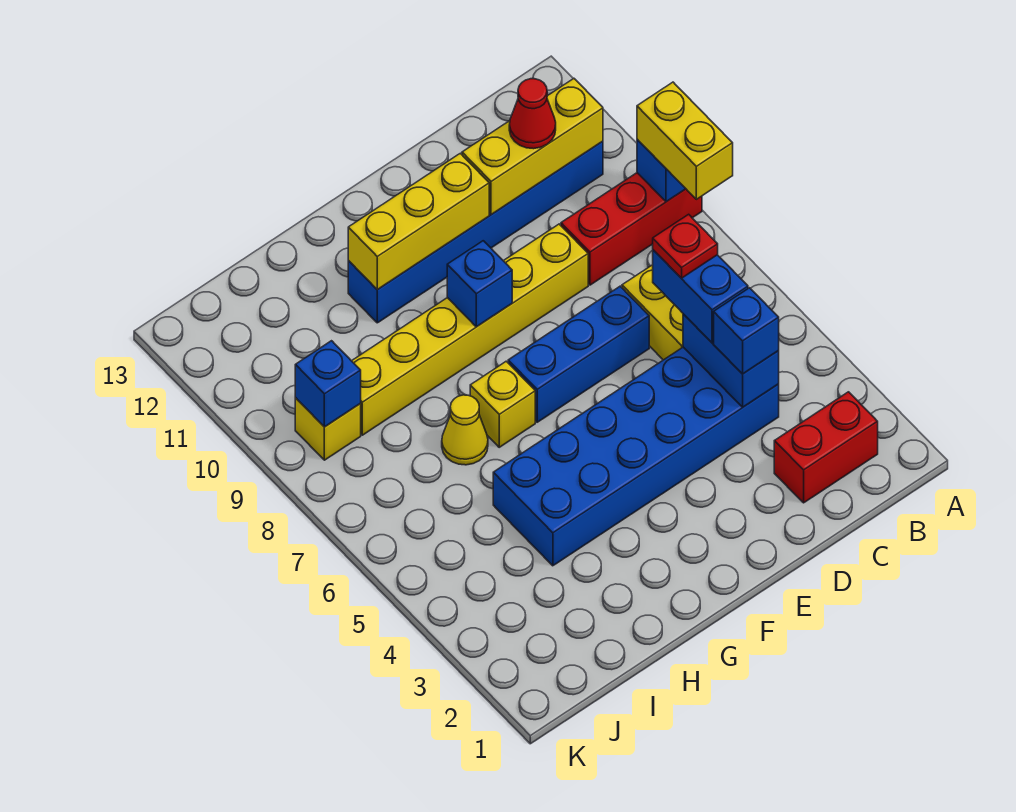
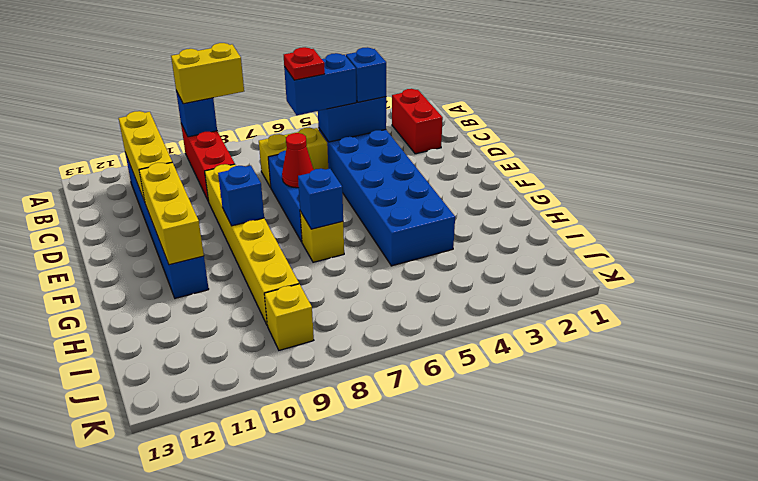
red 1x1 cone [509,79,556,149] -> red 1x1 cone moved to [282,133,313,188]
yellow 1x1 cone [442,395,488,465] -> none
blue 1x1 brick [295,341,361,427] -> blue 1x1 brick moved to [298,169,343,229]

